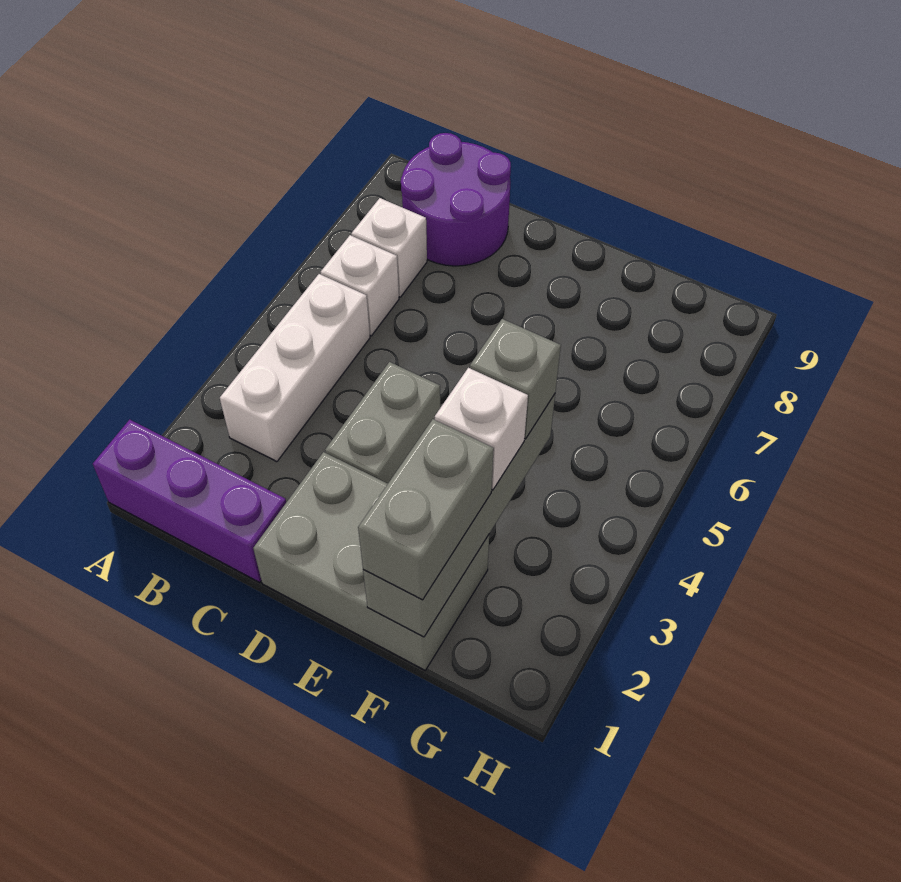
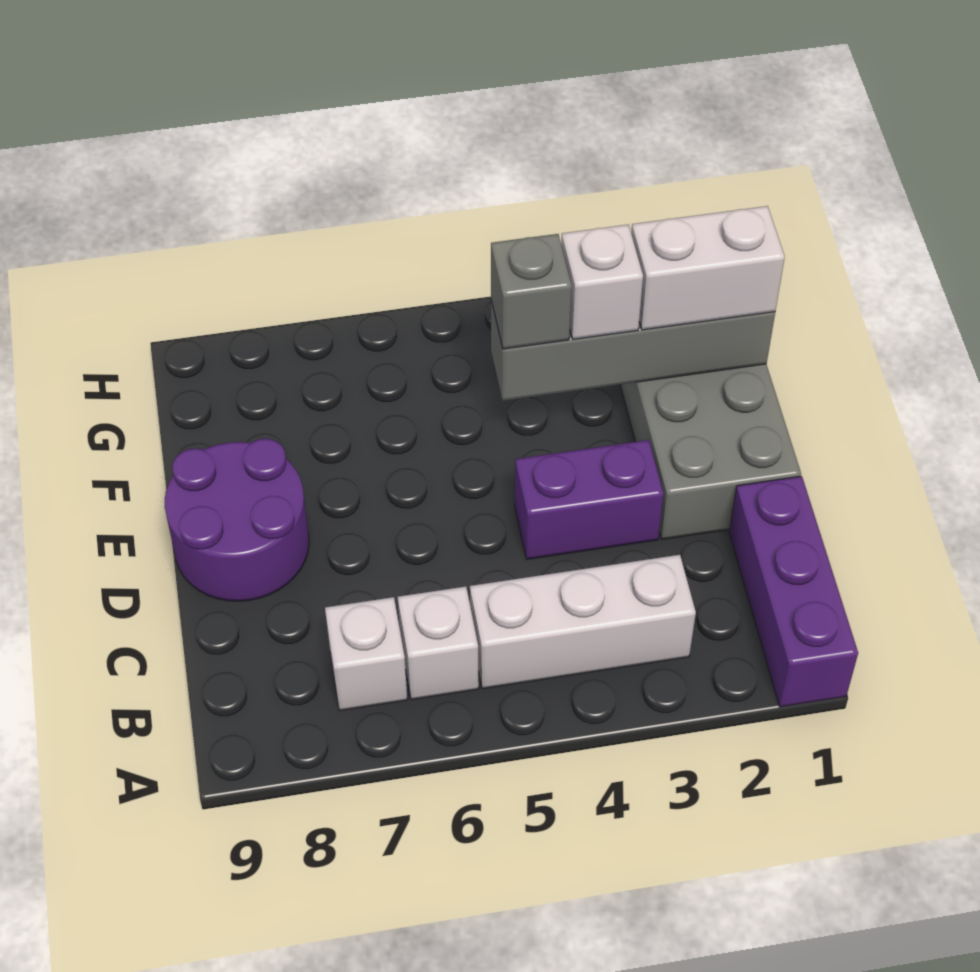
purple 2x2 round brick [401,133,511,266] -> purple 2x2 round brick moved to [165,439,309,601]
grey 1x2 brick [325,362,440,483] -> purple 1x2 brick [515,440,664,559]
grey 1x2 brick [358,419,494,600] -> white 1x2 brick [631,206,785,330]

